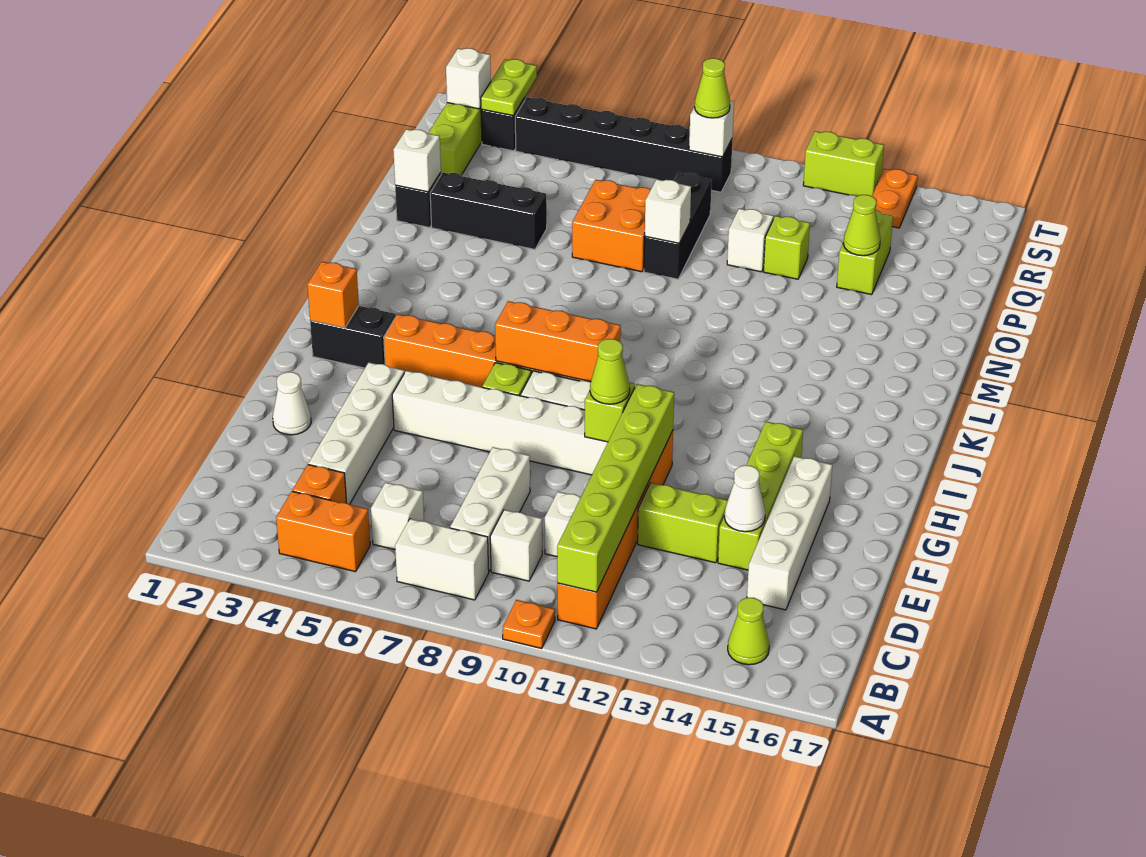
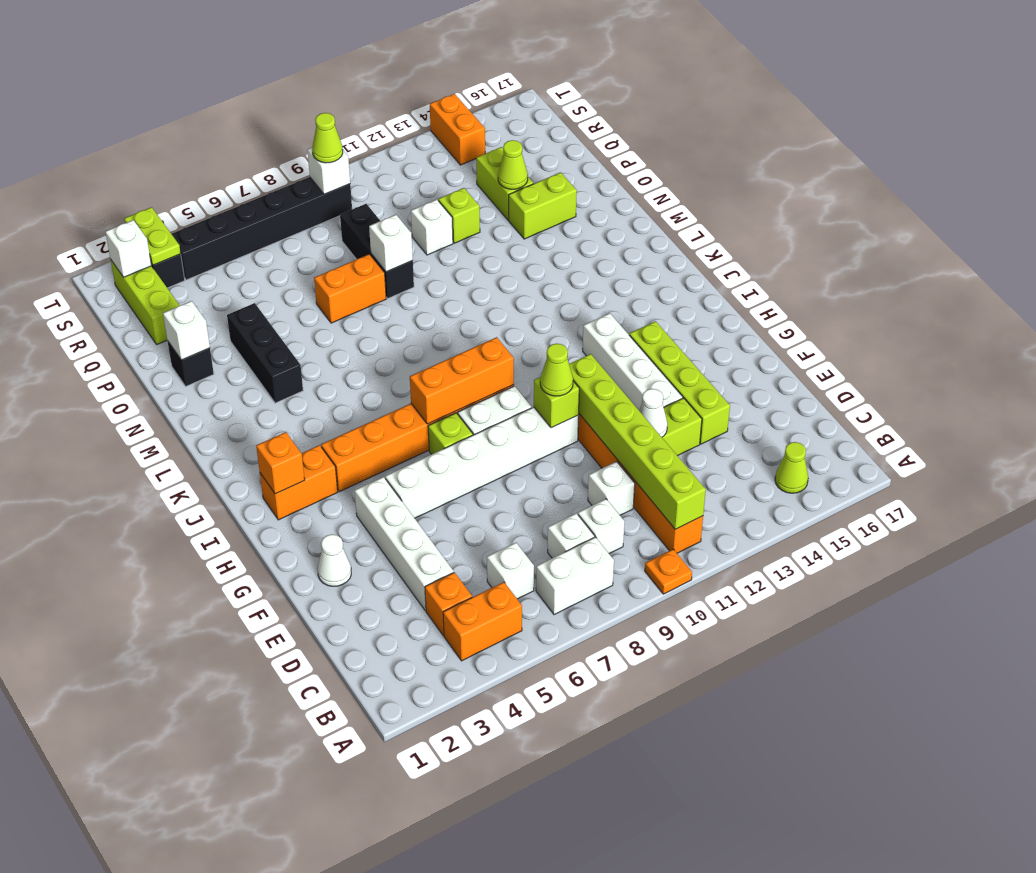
white 1x3 brick [450,447,530,571] -> white 1x1 brick [548,513,595,558]
white 1x4 brick [747,456,832,610] -> white 1x4 brick moved to [583,313,683,410]
white 1x1 cone [724,465,765,532] -> white 1x1 cone moved to [639,389,667,437]
black 1x2 brick [310,306,396,368] -> orange 1x2 brick [260,445,338,520]
black 1x3 brick [430,173,547,249] -> black 1x3 brick turned to [227,303,303,403]
orange 2x2 brick [572,180,651,272] -> orange 1x2 brick [314,254,386,323]
orange 1x2 plate [872,169,918,228] -> orange 1x2 brick [430,94,485,165]
lime 1x2 brick [803,131,884,196] -> lime 1x2 brick moved to [509,172,577,239]

